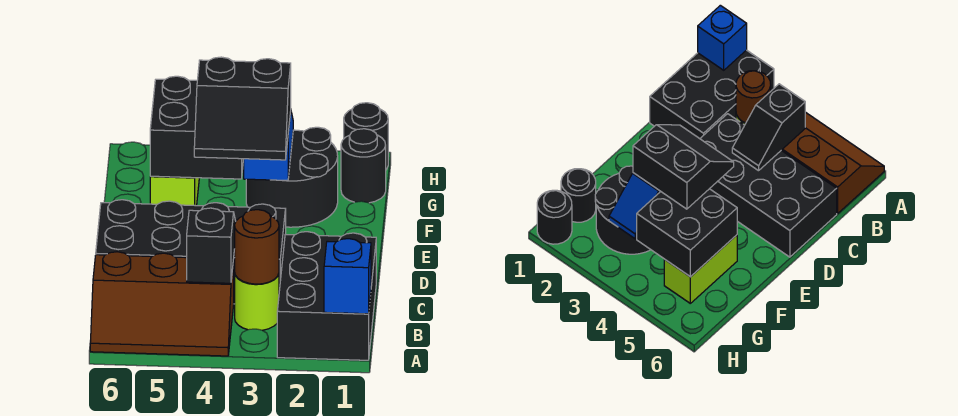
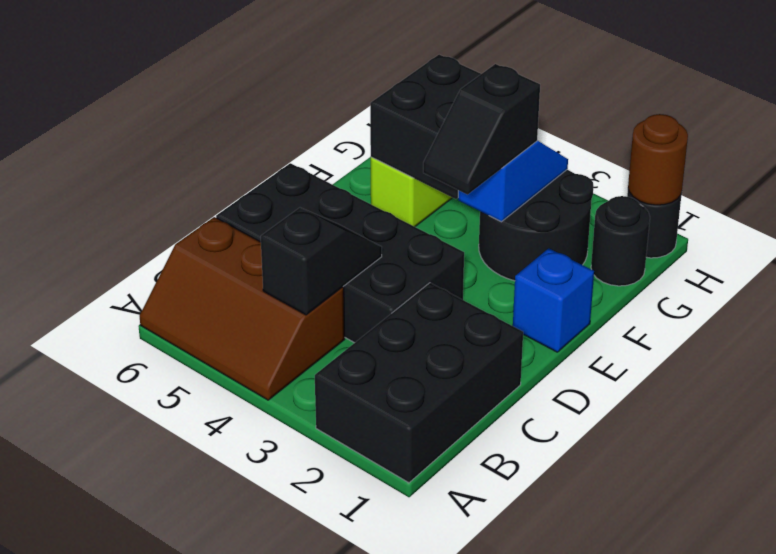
blue 1x1 brick [324,239,371,314] -> blue 1x1 brick moved to [513,248,594,352]
lime 1x1 round brick [235,274,279,330] -> none
brown 1x1 round brick [235,210,279,284] -> brown 1x1 round brick moved to [628,114,688,205]
black 2x2 slope [194,57,291,160] -> black 1x2 slope [423,64,540,195]

